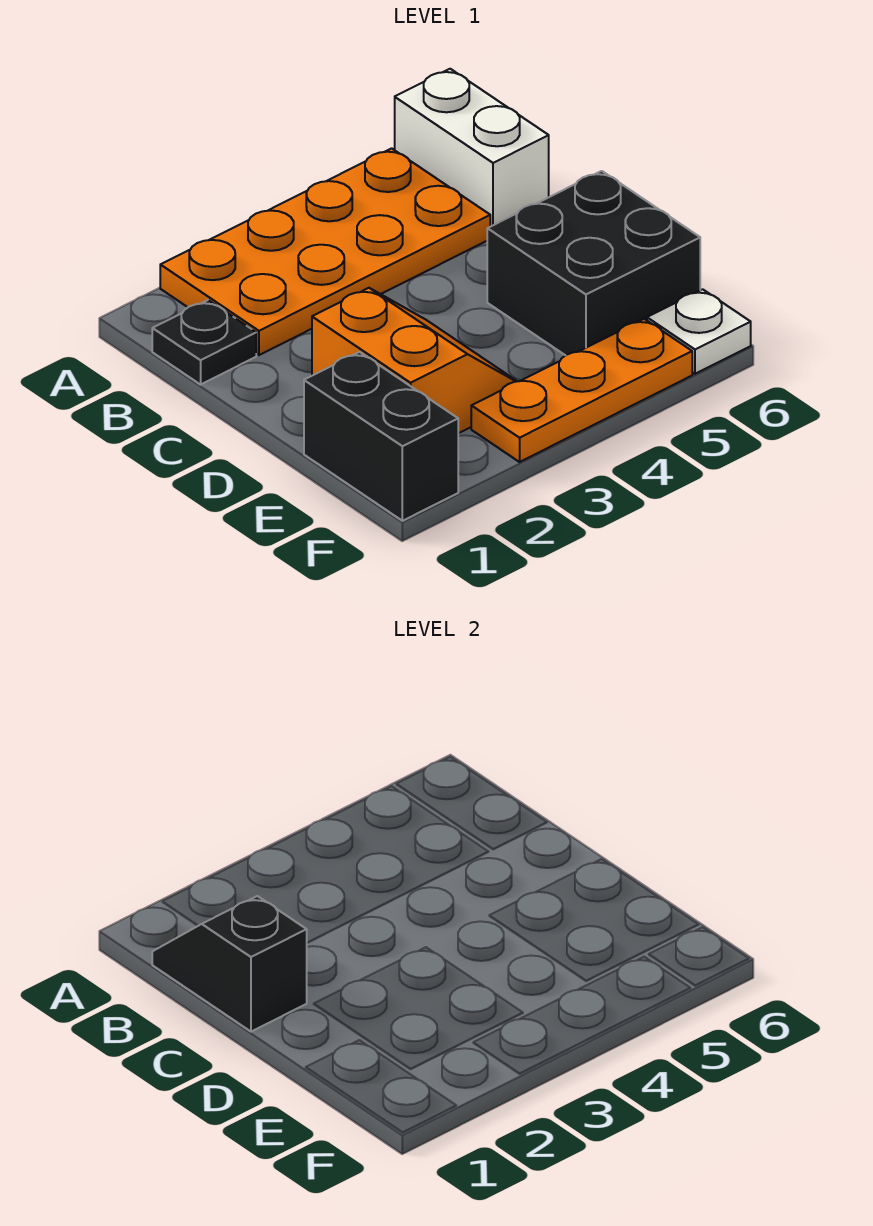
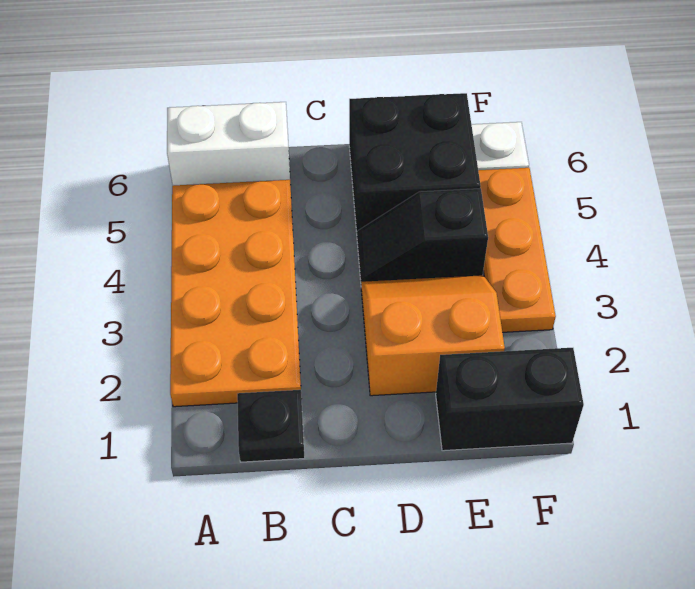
black 1x2 slope [152,896,307,1032] -> black 1x2 slope moved to [357,188,488,282]

